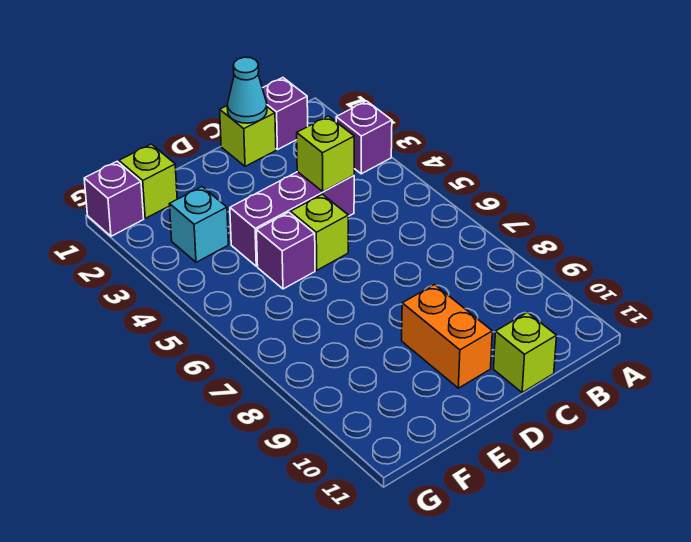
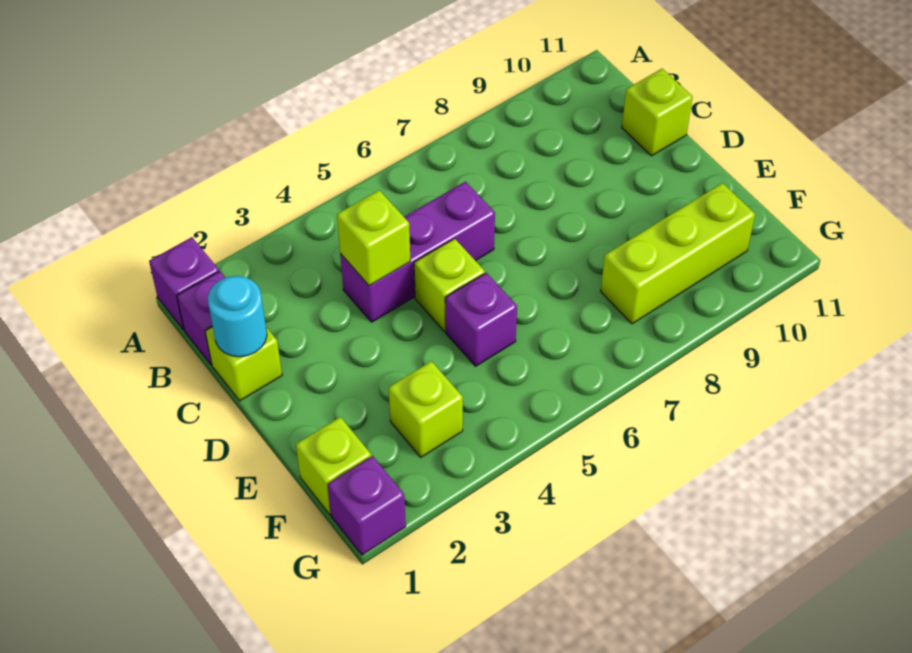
purple 1x1 brick [336,101,392,174] -> purple 1x1 brick moved to [149,237,219,330]
cyan 1x1 cone [227,57,267,123] -> cyan 1x1 round brick [208,276,267,357]
purple 1x3 brick [230,172,354,266] -> purple 1x3 brick turned to [340,182,495,322]
orange 1x2 brick [402,285,492,388] -> none
cyan 1x1 brick [170,187,228,262] -> lime 1x1 brick [389,361,463,457]
none -> lime 1x3 brick [601,183,755,324]

